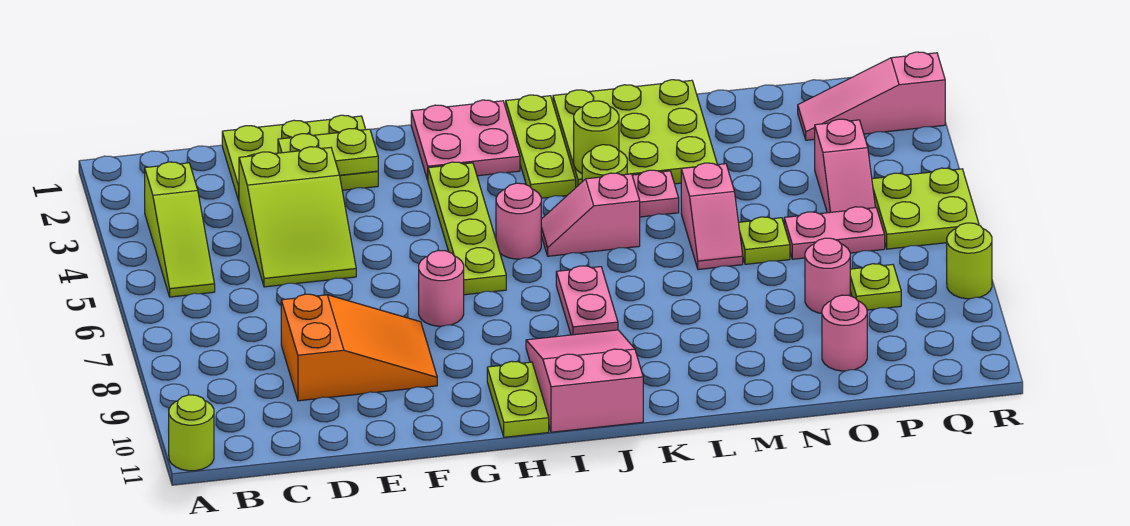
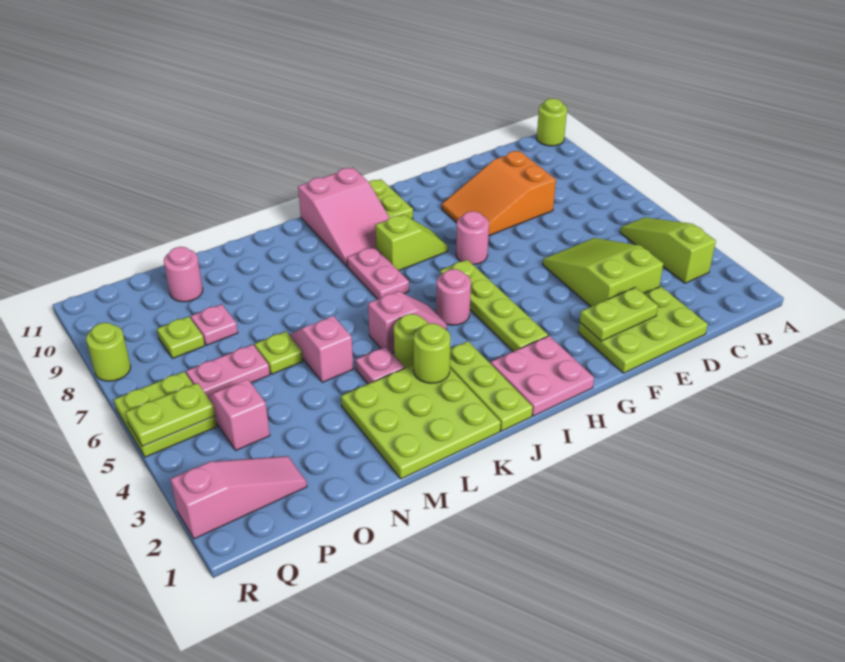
none -> lime 1x2 slope [375,214,448,271]
pink 1x1 round brick [805,238,850,313] -> pink 1x1 plate [191,304,238,345]
none -> lime 1x2 plate [126,383,215,446]

